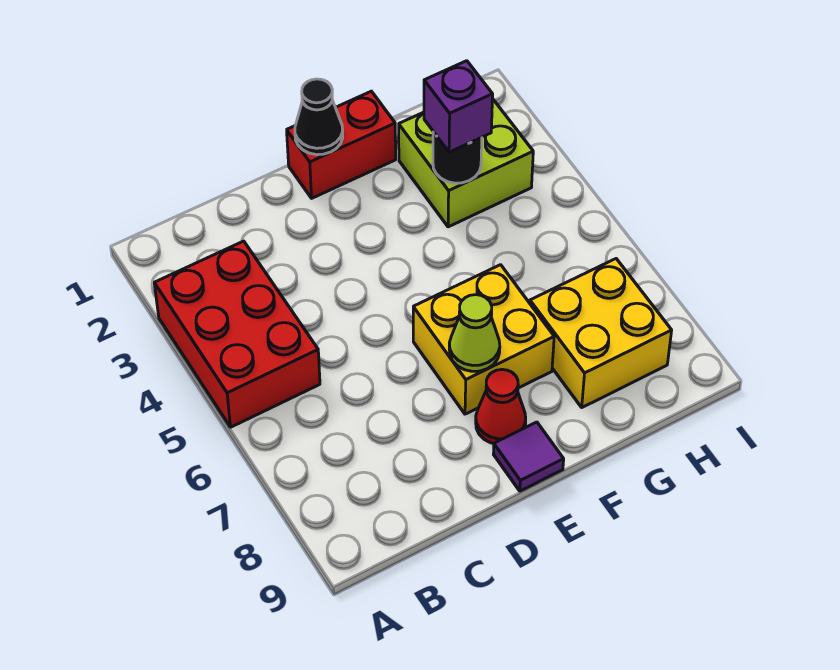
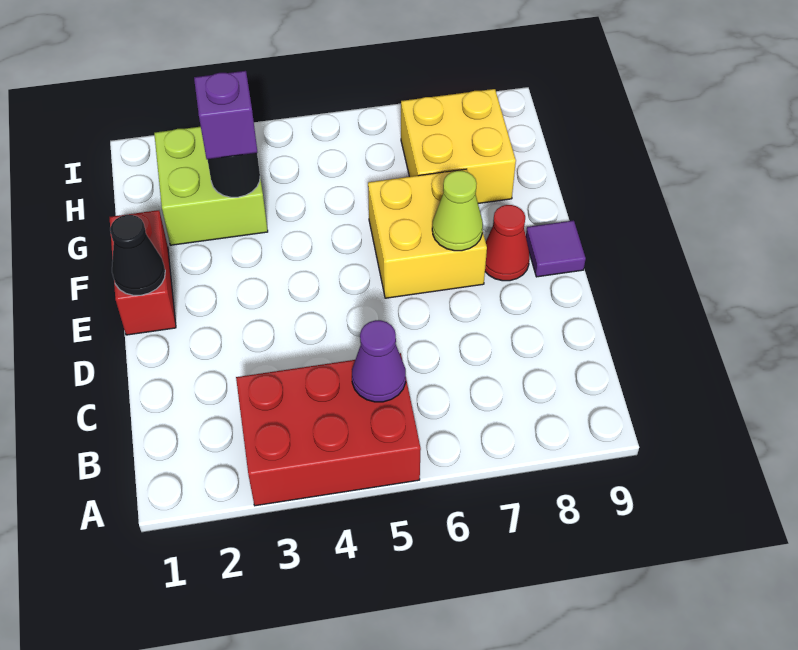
none -> purple 1x1 cone [352,320,406,402]

